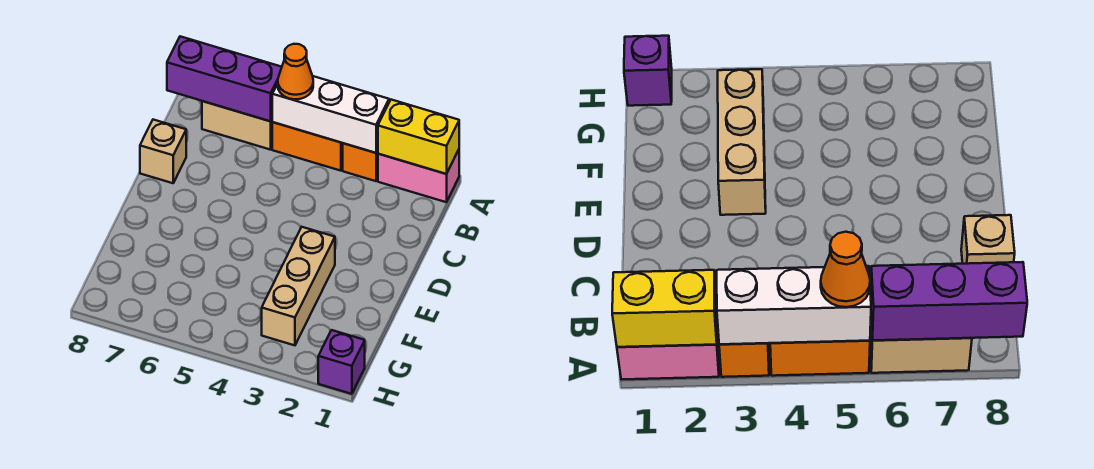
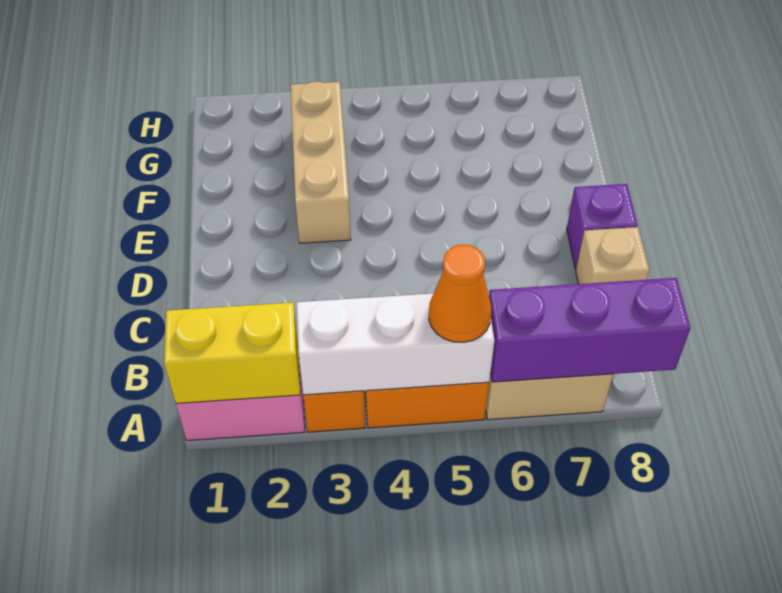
purple 1x1 brick [318,330,365,394] -> purple 1x1 brick moved to [567,184,638,269]

